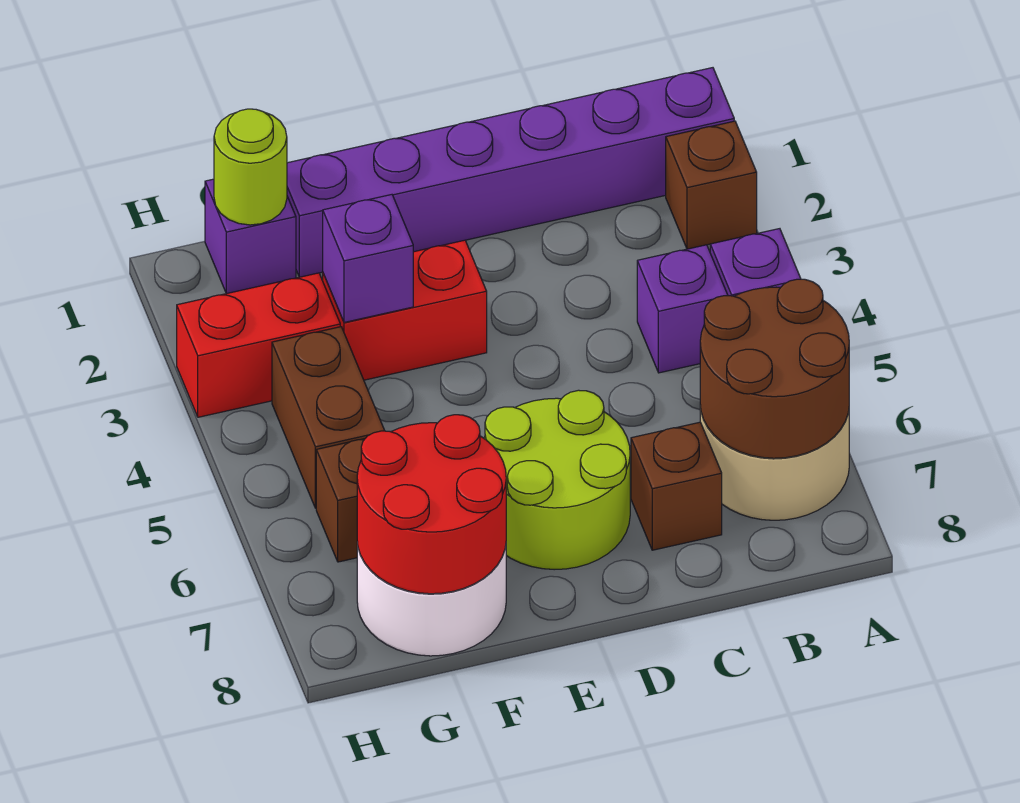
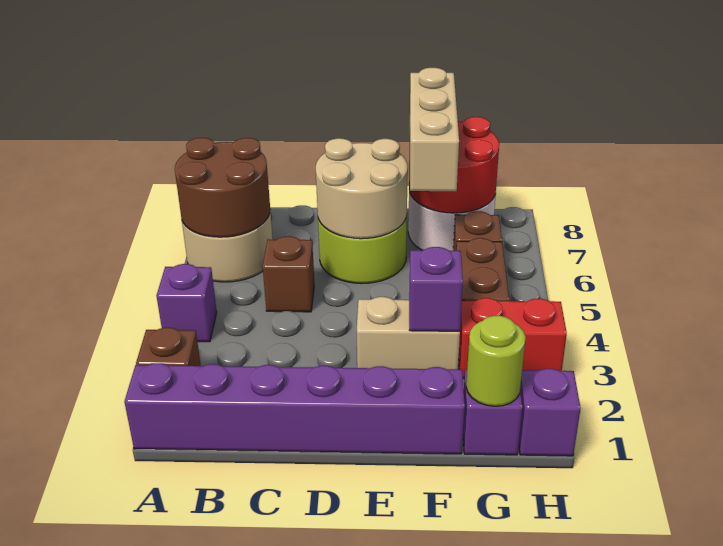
purple 1x1 brick [637,245,728,373] -> purple 1x1 brick moved to [519,369,581,456]
brown 1x1 brick [631,422,722,550] -> brown 1x1 brick moved to [263,236,314,312]
none -> tan 2x2 round brick [316,138,408,239]
red 1x2 brick [323,240,487,380] -> tan 1x2 brick [357,297,460,369]
none -> tan 1x3 brick [410,68,459,191]

